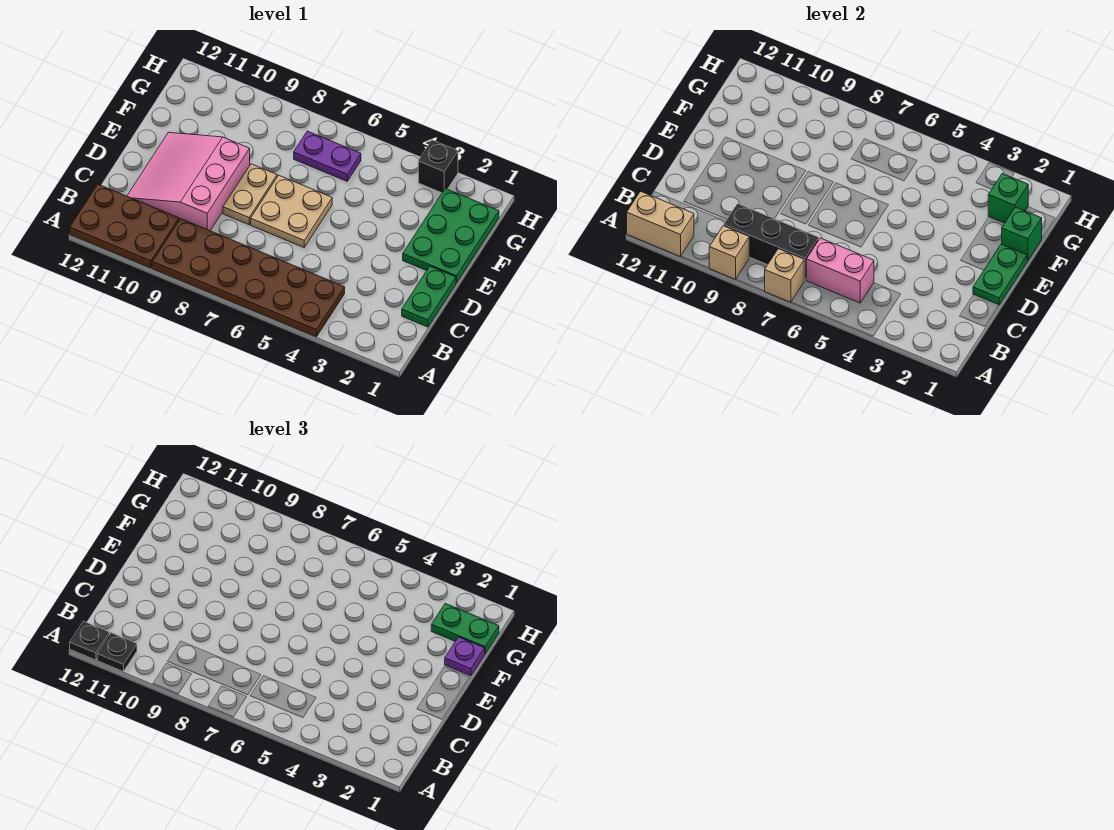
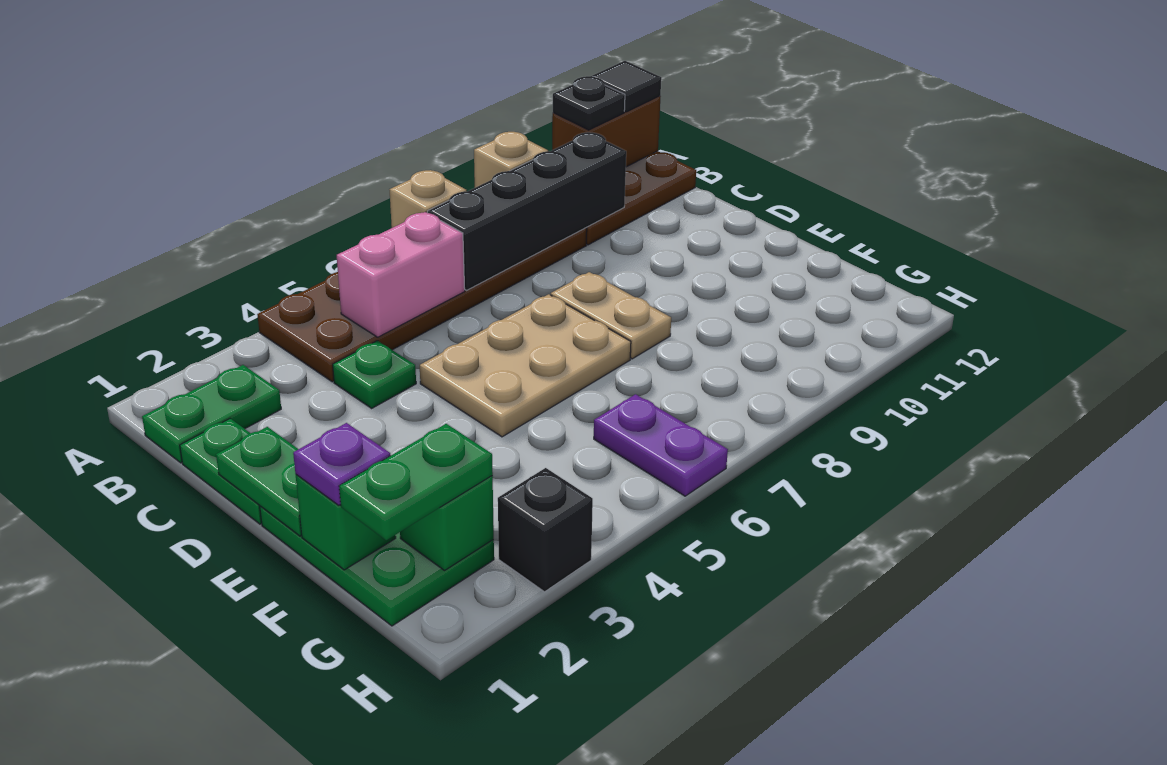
tan 1x2 brick [627,191,694,257] -> brown 1x2 brick [552,96,661,167]
black 1x1 plate [70,621,110,660] -> black 1x1 tile [591,61,661,112]
none -> green 1x2 plate [142,365,281,463]
black 1x3 brick [724,204,819,280] -> black 1x4 brick [428,132,626,290]
none -> green 1x1 plate [333,341,416,408]
pink 3x3 slope [127,132,250,231] -> none
tan 2x2 plate [251,175,332,247] -> tan 2x3 plate [420,294,631,437]
purple 1x2 plate [294,131,361,181] -> purple 1x2 plate turned to [594,394,728,496]

